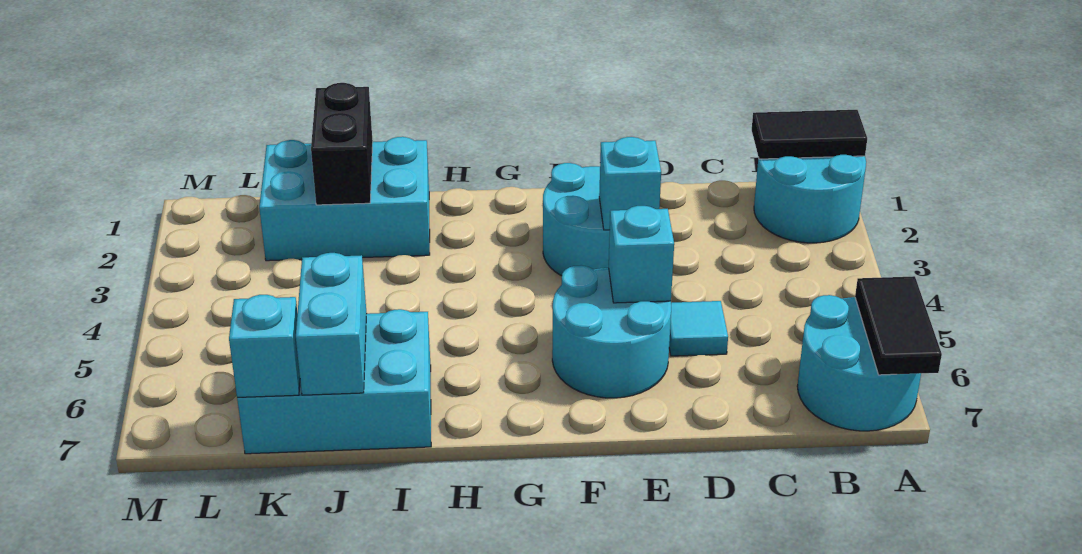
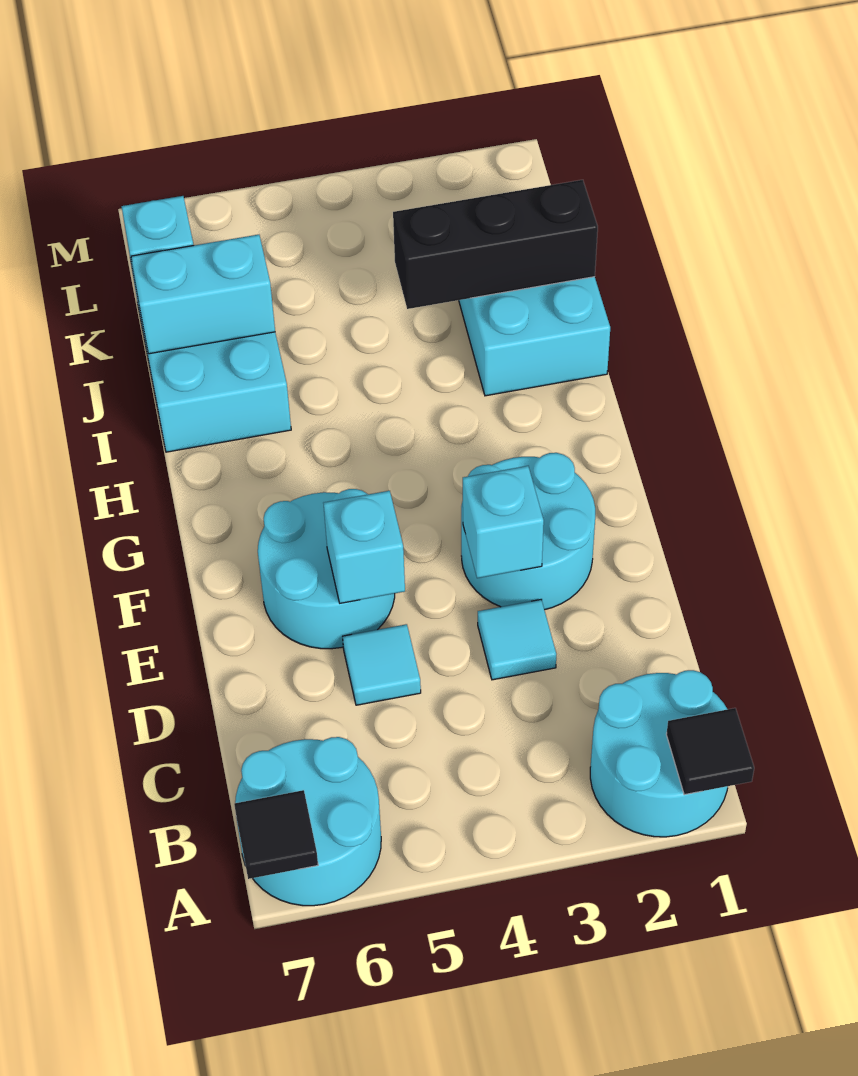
black 1x2 tile [752,110,867,159] -> black 1x1 tile [666,708,754,795]
black 1x2 tile [855,276,942,375] -> black 1x1 tile [234,790,318,879]
none -> cyan 1x1 tile [478,600,556,680]
black 1x2 brick [311,83,373,205] -> black 1x3 brick [393,180,598,309]

